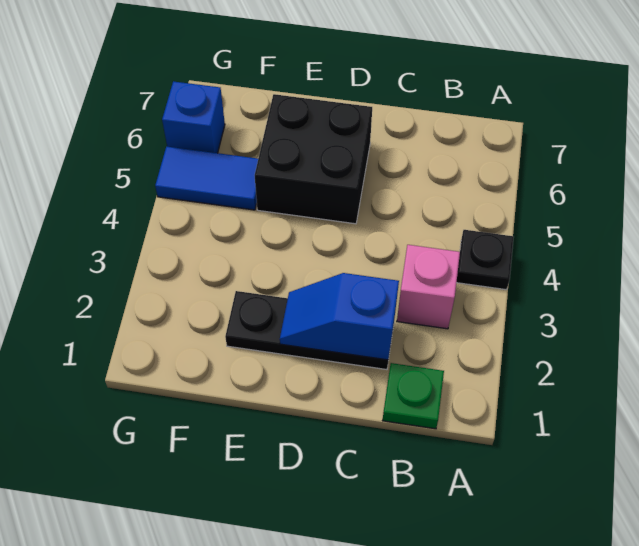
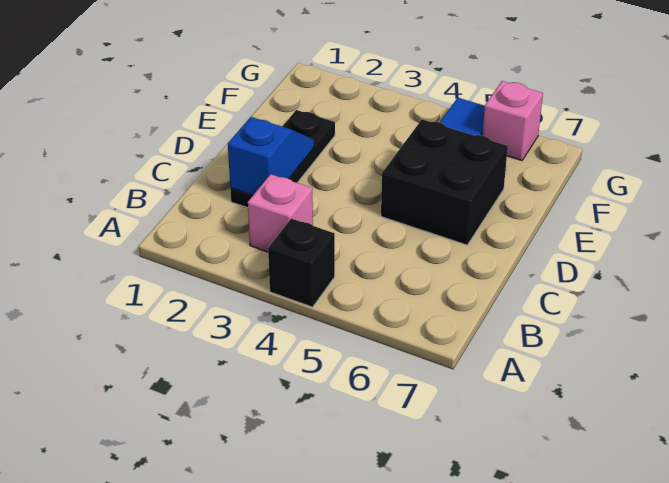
black 1x1 plate [456,230,514,290] -> black 1x1 brick [268,219,335,307]
green 1x1 plate [383,363,444,429] -> none
blue 1x1 brick [162,81,225,153] -> pink 1x1 brick [482,81,543,161]

